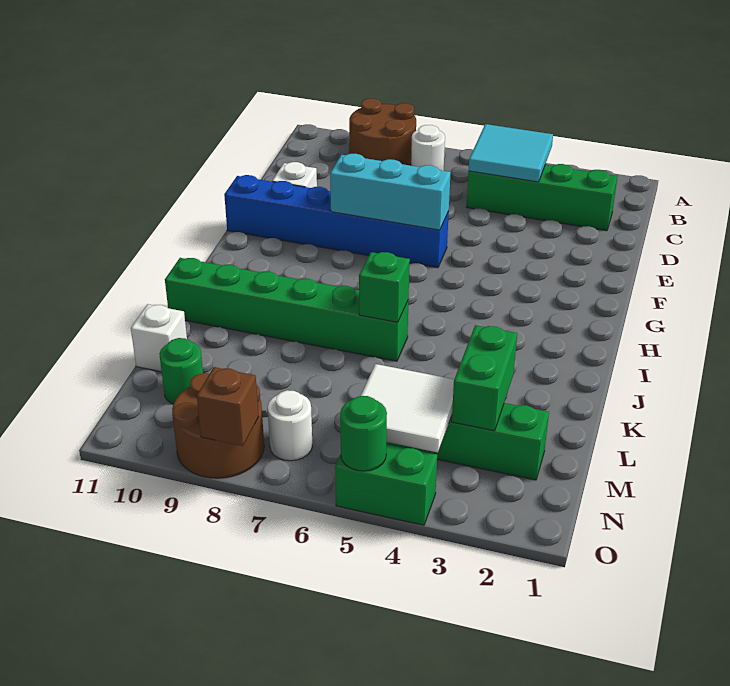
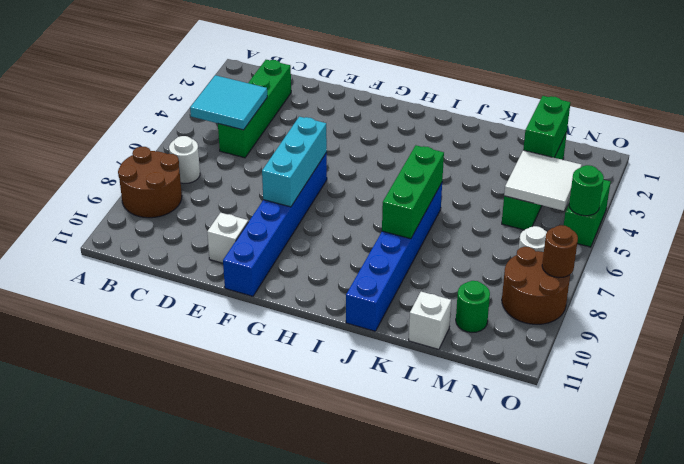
green 1x6 brick [165,258,408,361] -> blue 1x6 brick [346,183,442,331]
green 1x1 brick [359,252,410,322] -> green 1x3 brick [382,145,444,239]
green 1x2 brick [452,325,517,431] -> green 1x2 brick turned to [523,96,570,158]
brown 1x1 brick [197,367,259,446] -> brown 1x1 round brick [542,225,578,278]

